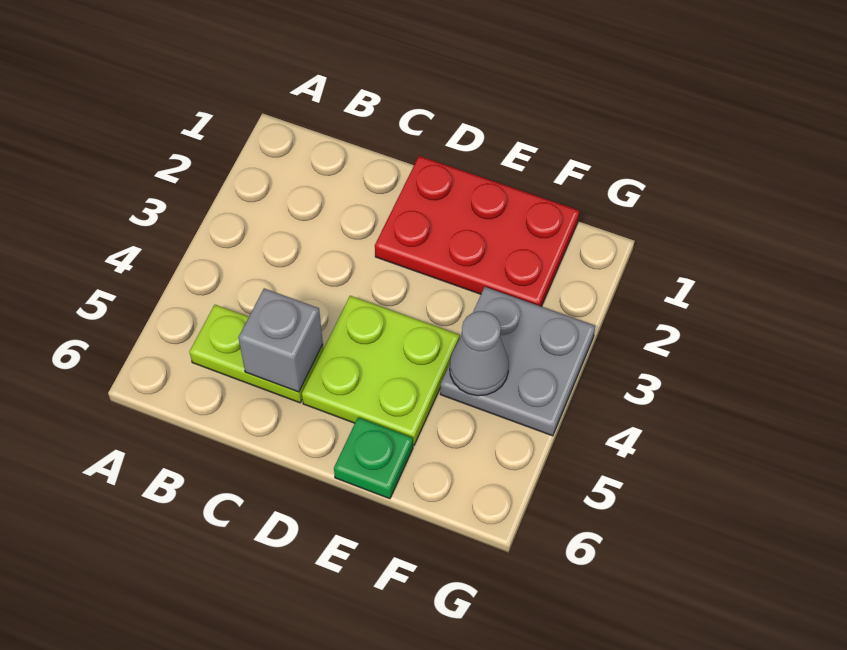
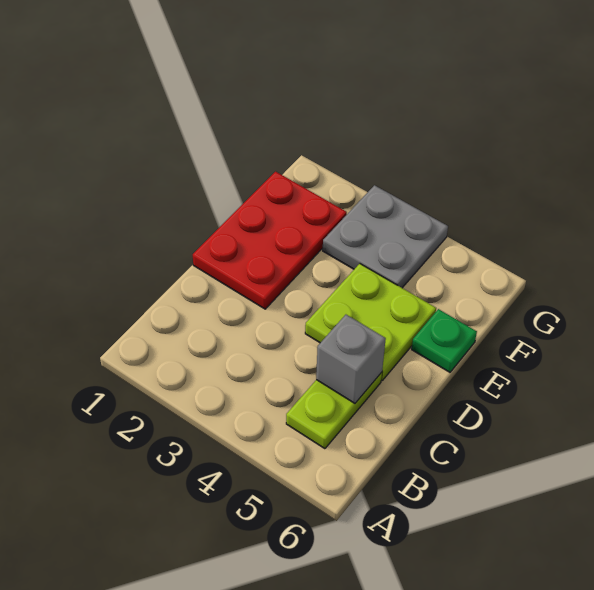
grey 1x1 cone [450,311,509,396] -> none

